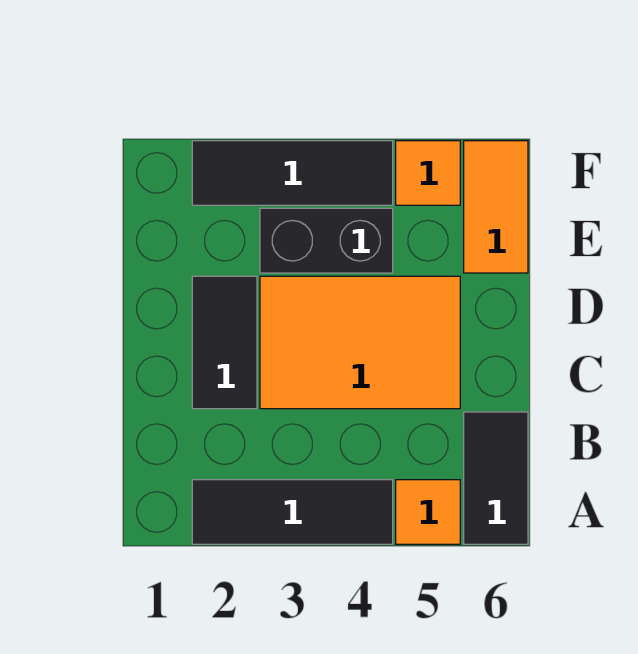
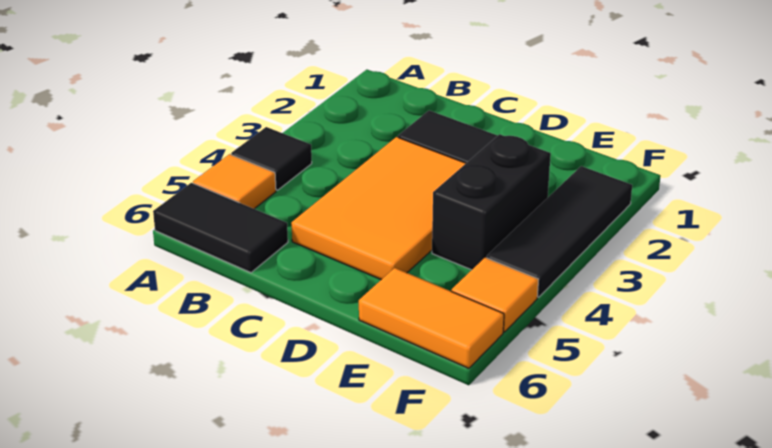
black 1x3 tile [192,480,393,544] -> black 1x1 tile [231,127,312,190]

